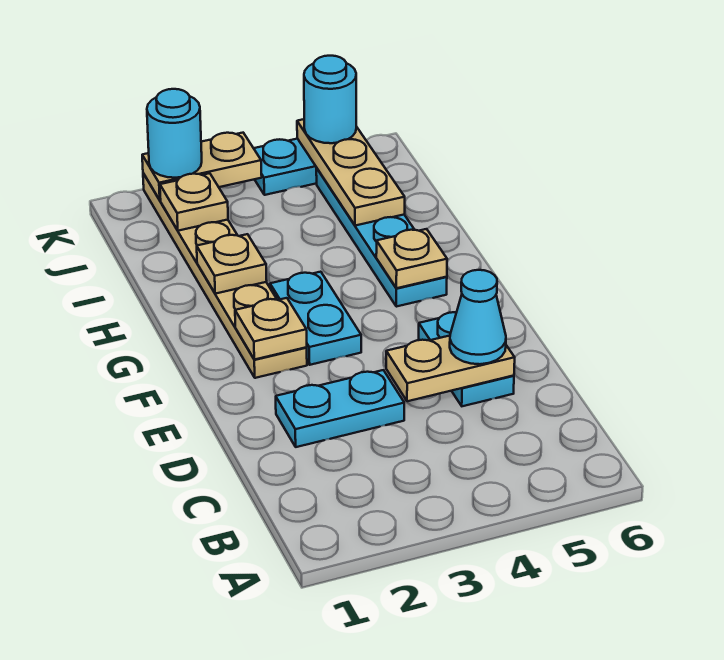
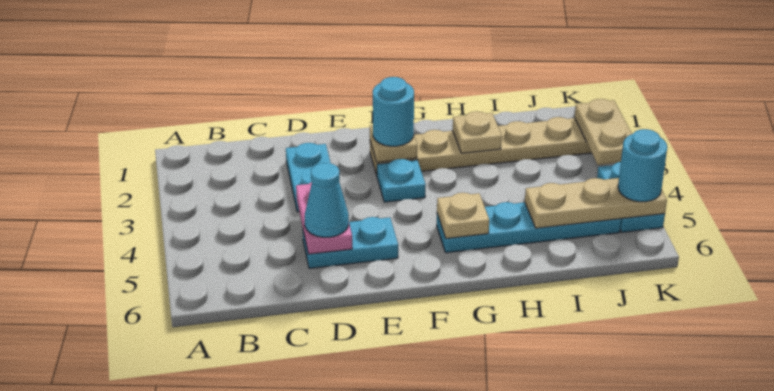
tan 1x2 plate [386,336,515,401] -> pink 1x2 plate [296,182,352,254]
cyan 1x2 plate [270,272,361,365] -> cyan 1x1 plate [377,159,426,202]
tan 1x1 plate [160,173,228,231] -> none
cyan 1x1 round brick [147,89,202,178] -> cyan 1x1 round brick moved to [373,77,414,146]

